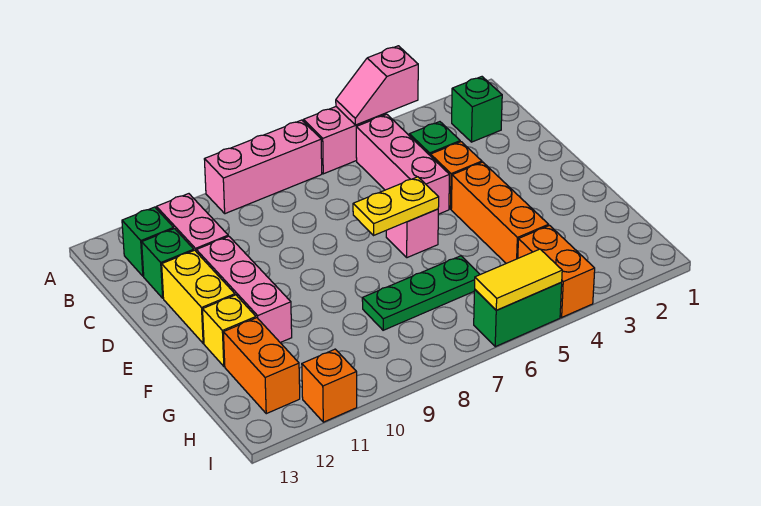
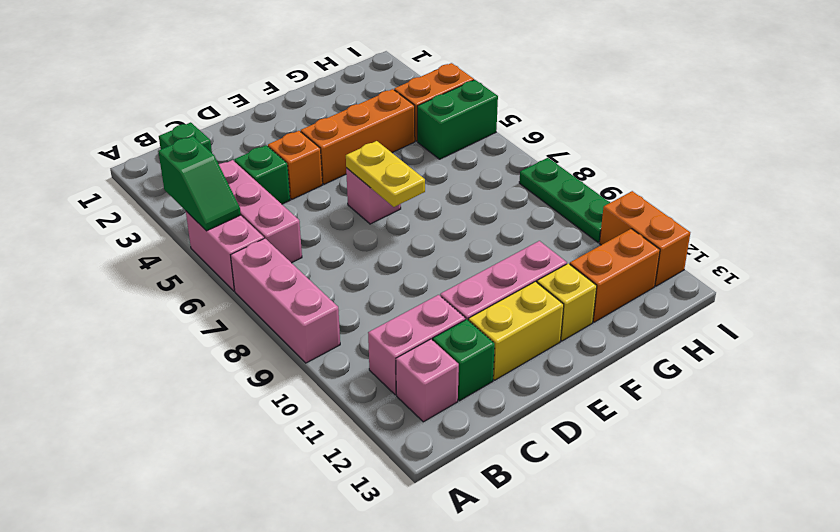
pink 1x2 slope [336,46,418,125] -> green 1x2 slope [158,136,241,231]
pink 1x3 brick [356,114,449,214] -> pink 1x3 brick turned to [219,160,302,263]
green 1x1 brick [122,207,174,276] -> pink 1x1 brick [396,339,459,422]
green 1x3 plate [362,256,480,330] -> green 1x3 plate moved to [519,158,610,243]
green 1x2 brick [474,283,562,347] -> green 1x2 brick turned to [417,80,498,159]
yellow 1x2 tile [475,249,562,310] -> none
orange 1x1 brick [302,349,357,422] -> orange 1x2 brick [599,191,690,286]

